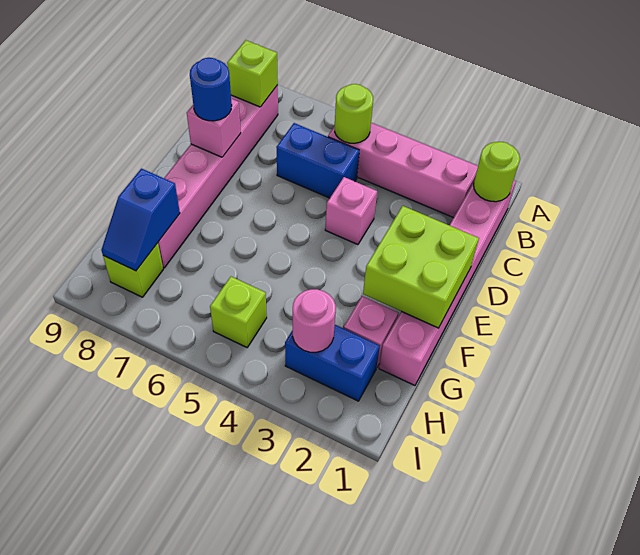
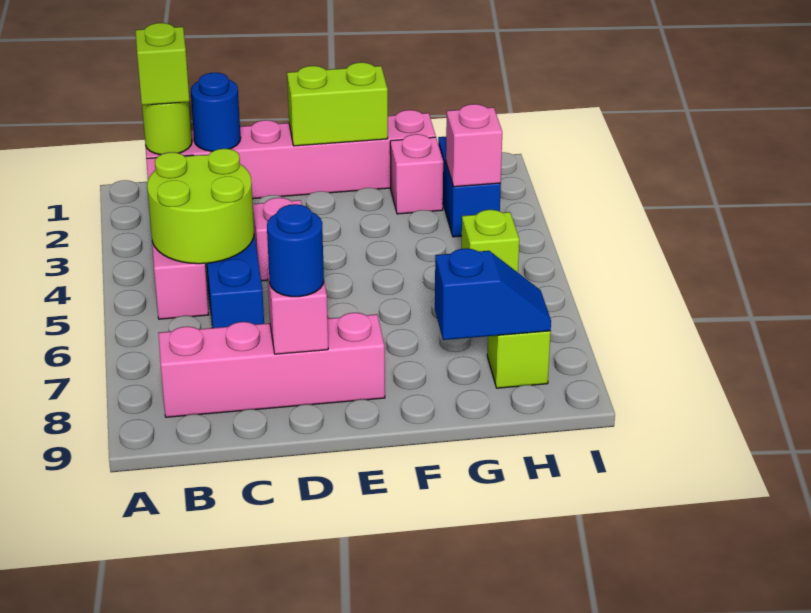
lime 1x1 round brick [335,84,373,143] -> lime 2x2 round brick [147,149,254,264]
pink 1x6 brick [158,85,278,268] -> pink 1x4 brick [158,313,385,417]
lime 1x1 brick [227,40,278,107] -> lime 1x1 brick moved to [136,23,189,105]
none -> blue 1x1 round brick [191,73,241,151]
lime 2x2 brick [363,206,479,328] -> lime 1x2 brick [287,62,388,146]
pink 1x1 round brick [293,289,336,352] -> pink 1x1 brick [446,104,502,187]

